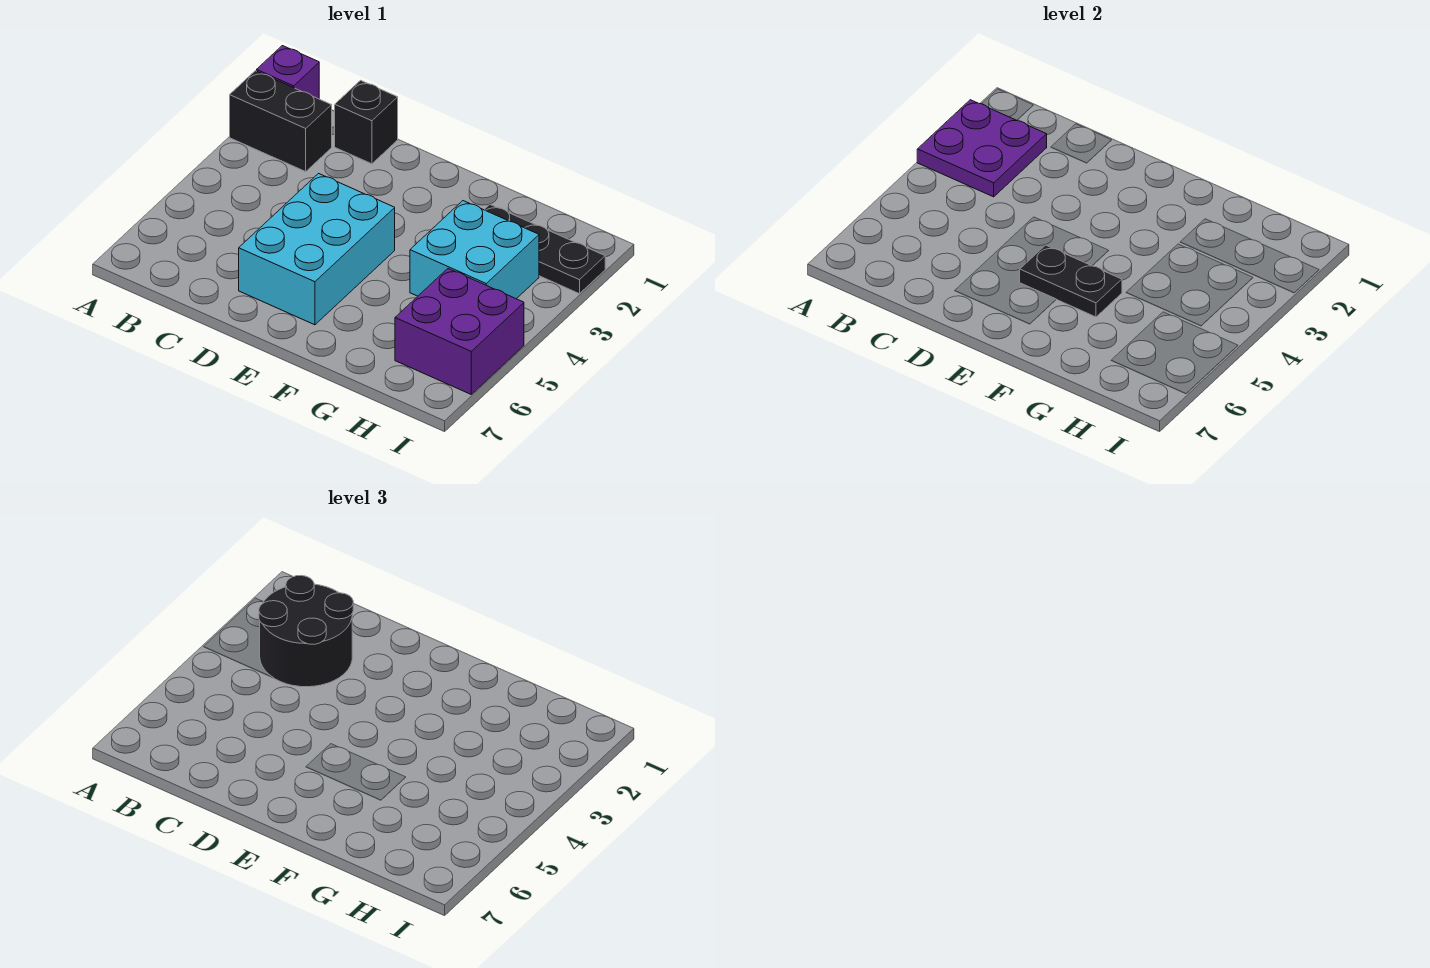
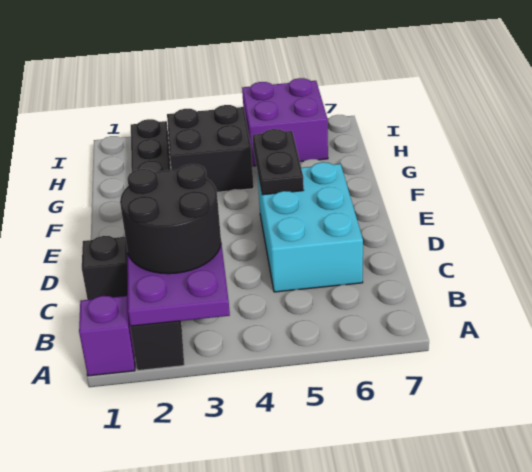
cyan 2x3 brick [239,174,395,325] -> cyan 2x3 brick turned to [258,162,363,292]
cyan 2x2 brick [410,201,539,299] -> black 2x2 brick [167,105,254,192]

